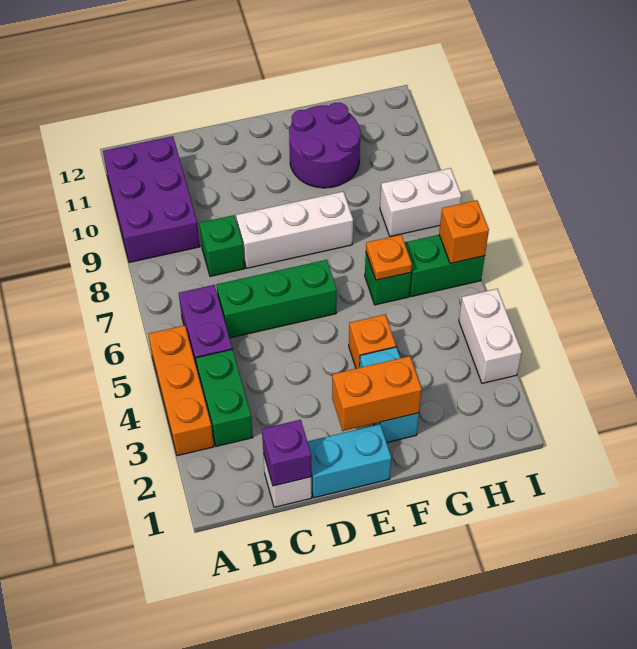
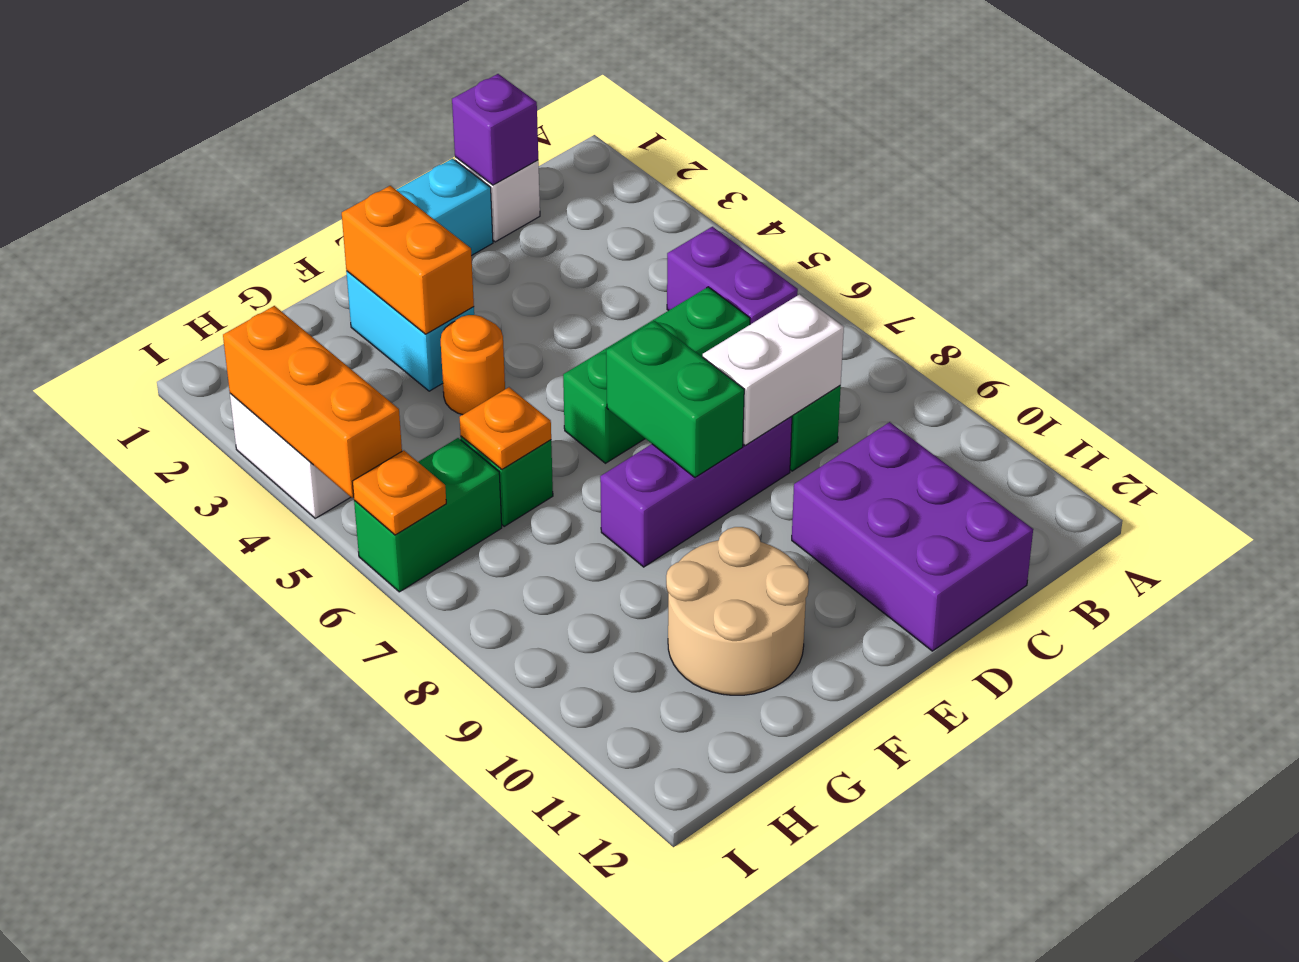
orange 1x3 brick [148,325,214,456] -> orange 1x3 brick moved to [223,306,402,498]
purple 2x3 brick [103,136,200,262] -> purple 2x3 brick moved to [792,422,1033,651]
green 1x2 brick [196,349,253,446] -> green 1x2 brick moved to [606,321,744,477]
white 1x3 brick [236,192,353,268] -> purple 1x3 brick [600,416,792,567]
orange 1x2 brick [332,356,422,431] -> orange 1x2 brick turned to [342,186,474,334]
orange 1x1 brick [349,315,396,368] -> orange 1x1 round brick [441,315,505,415]
purple 2x2 round brick [289,103,360,188] -> tan 2x2 round brick [666,527,809,695]
white 1x2 brick [380,168,462,236] -> white 1x2 brick moved to [703,294,844,446]
orange 1x1 brick [439,200,489,264] -> orange 1x1 plate [352,450,446,535]

